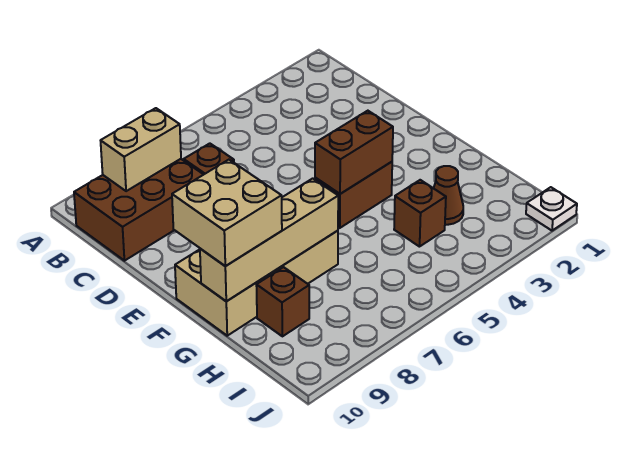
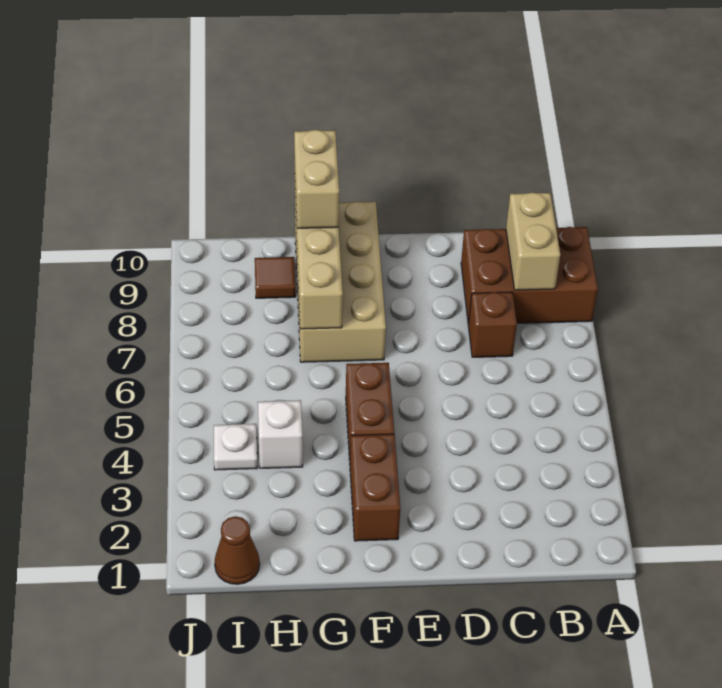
brown 2x3 brick [74,159,204,261] -> brown 2x3 brick turned to [461,227,598,324]
brown 1x2 brick [315,111,393,194] -> brown 1x2 brick moved to [350,434,400,541]
tan 2x2 brick [172,160,282,266] -> tan 1x2 brick [294,130,339,228]
brown 1x1 cone [434,166,463,225] -> brown 1x1 cone moved to [215,516,260,584]
brown 1x1 brick [394,180,446,247] -> white 1x1 brick [258,400,303,468]
brown 1x1 brick [256,267,309,336] -> brown 1x1 tile [255,257,296,298]
white 1x1 plate [526,187,577,231] -> white 1x1 plate moved to [214,424,257,470]

